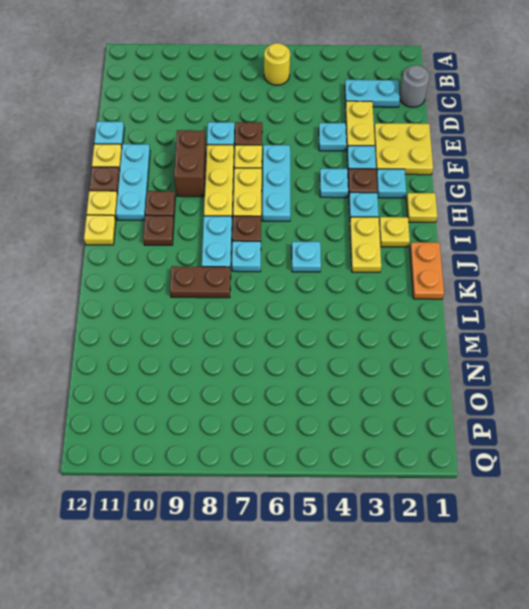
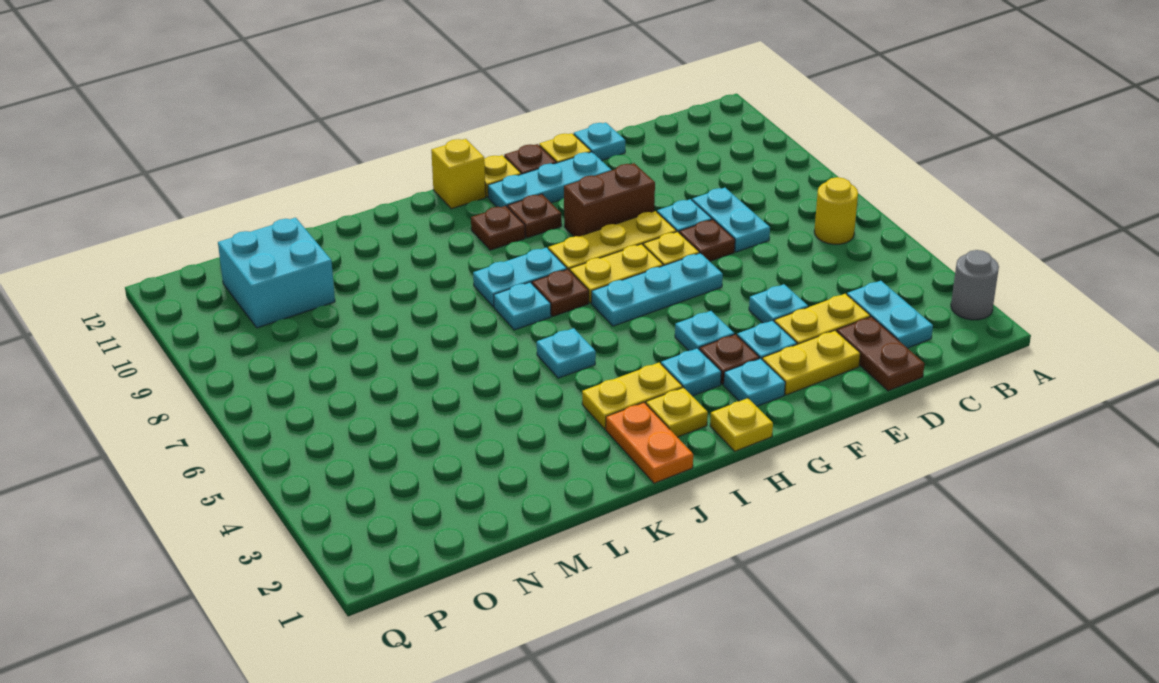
grey 1x1 round brick [399,65,430,107] -> grey 1x1 round brick moved to [951,250,999,320]
none -> cyan 1x2 plate [692,188,770,252]
yellow 2x2 plate [374,123,433,175] -> yellow 1x2 plate [762,331,860,395]
yellow 1x1 plate [84,215,116,245] -> yellow 1x1 brick [431,139,486,209]
orange 1x2 plate [410,242,444,299] -> orange 1x2 plate turned to [606,403,693,483]
brown 1x2 plate [170,266,231,298] -> brown 1x2 plate moved to [837,317,925,391]
none -> cyan 2x2 brick [218,218,335,328]

